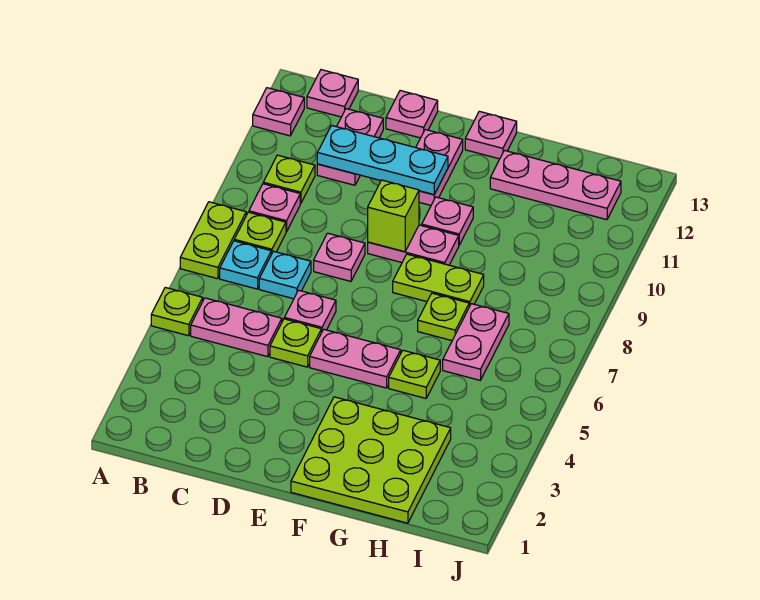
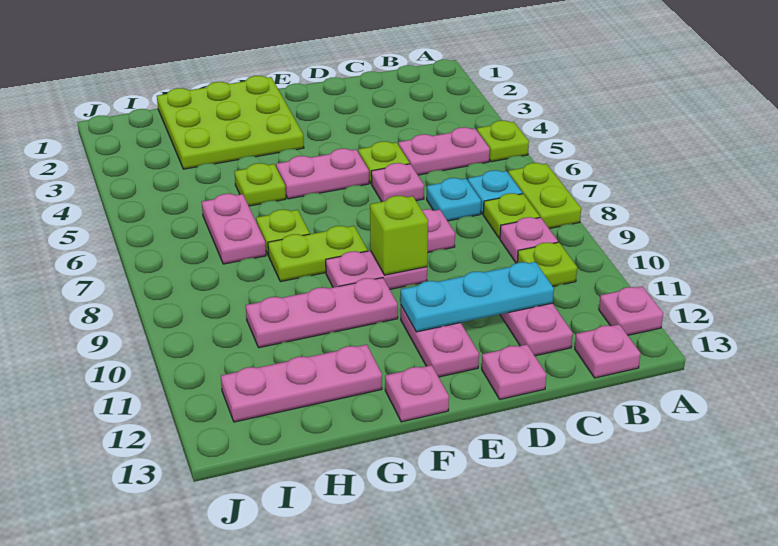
pink 1x1 plate [422,197,473,245] -> pink 1x3 plate [246,278,398,348]

